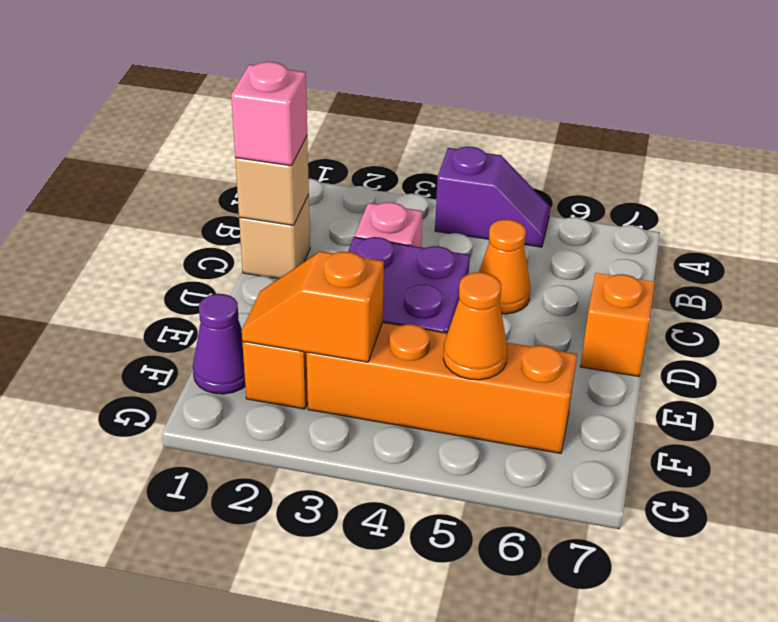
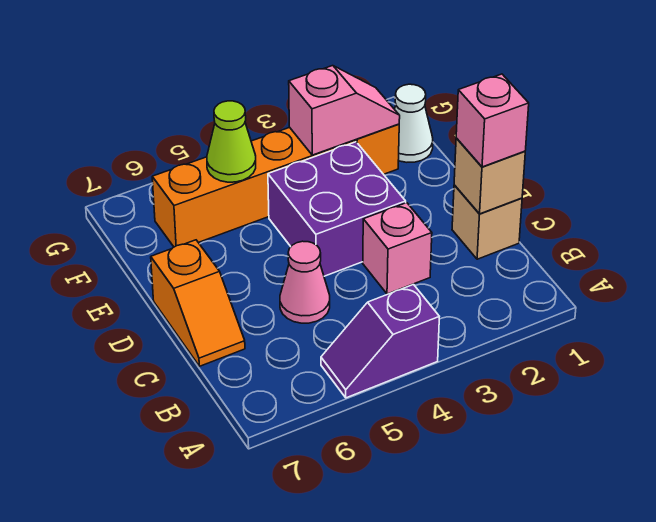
orange 1x1 cone [479,220,530,314] -> pink 1x1 cone [280,241,330,323]
purple 1x1 cone [193,294,245,394] -> white 1x1 cone [395,84,433,162]
orange 1x2 slope [242,251,384,362] -> pink 1x2 slope [289,66,400,155]
orange 1x1 cone [443,272,507,380] -> lime 1x1 cone [207,101,256,182]

